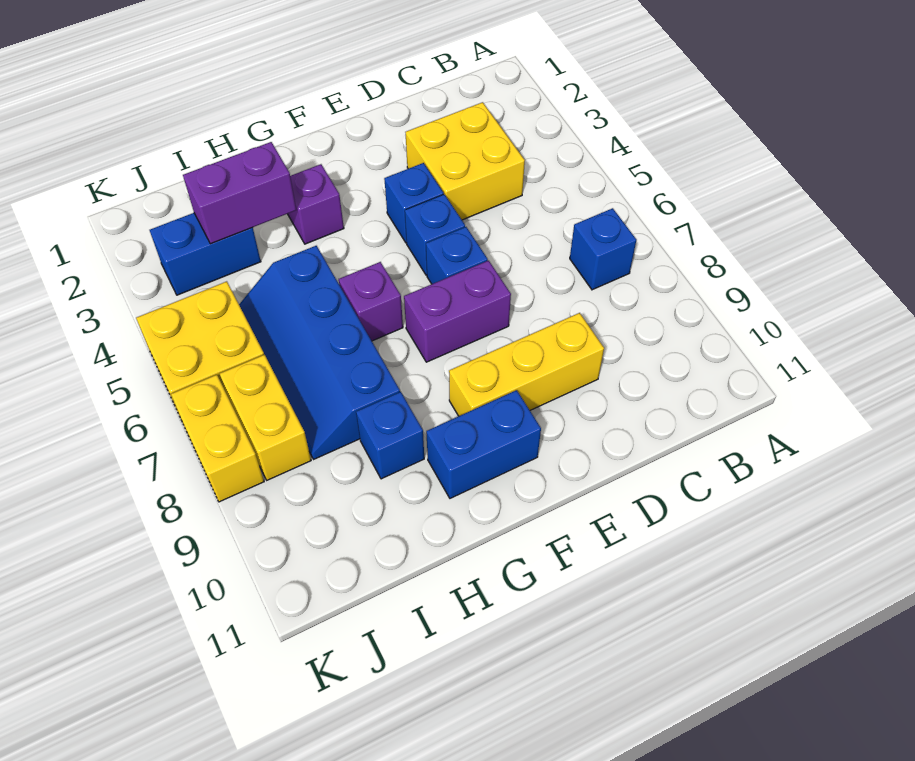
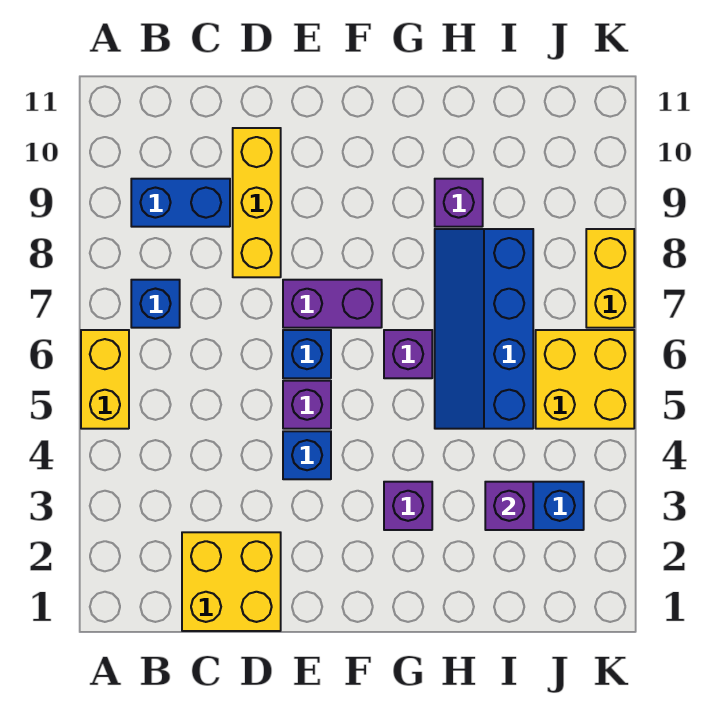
yellow 2x2 brick [405,102,525,220] -> yellow 2x2 brick moved to [182,532,281,631]
yellow 1x3 brick [449,313,604,416] -> yellow 1x3 brick turned to [233,128,281,277]
blue 1x1 brick [405,194,465,275] -> purple 1x1 brick [283,381,331,429]
blue 1x2 brick [426,390,541,498] -> blue 1x2 brick moved to [131,179,230,227]
purple 1x2 brick [183,142,296,244] -> purple 1x1 brick [485,482,533,530]
blue 2x4 slope [239,246,400,459] -> blue 2x4 slope turned to [435,229,533,429]
blue 1x1 brick [356,392,424,479] -> purple 1x1 brick [435,179,483,227]
yellow 1x2 brick [220,355,311,480] -> yellow 1x2 brick moved to [81,330,129,429]

